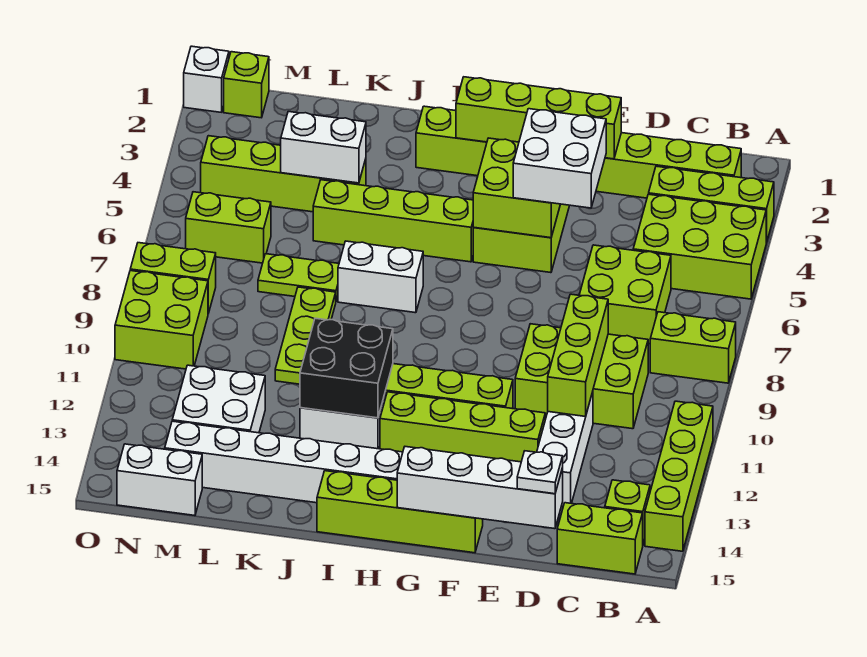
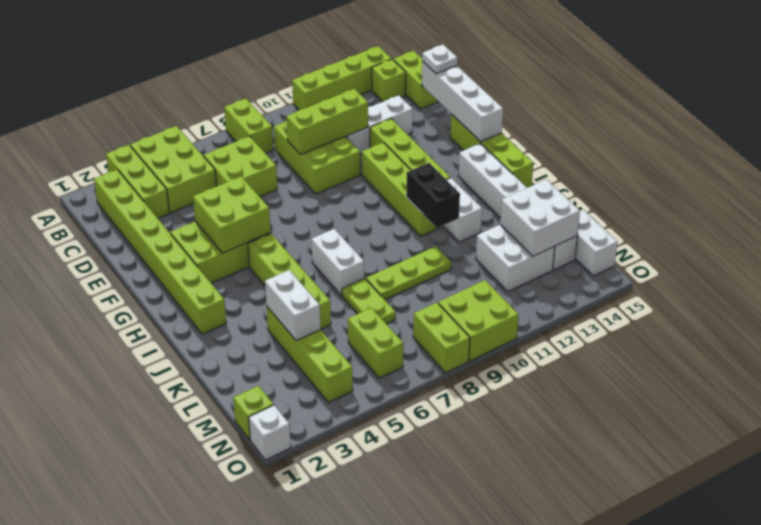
lime 1x4 brick [456,77,621,159] -> none
white 2x2 brick [513,109,606,208] -> white 2x2 brick moved to [500,180,580,256]
black 2x2 brick [300,318,393,418] -> black 1x2 brick [406,163,460,228]

